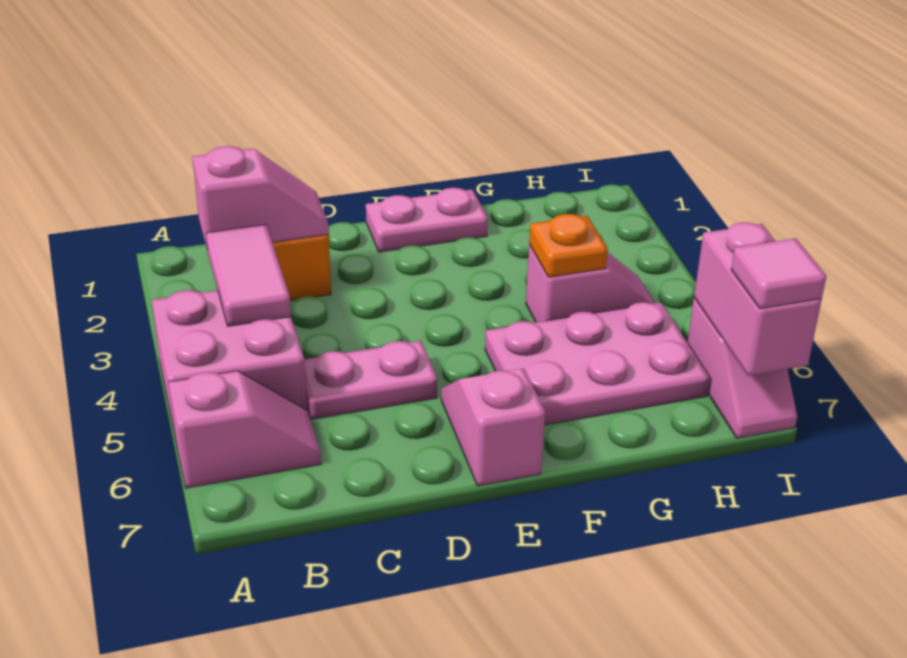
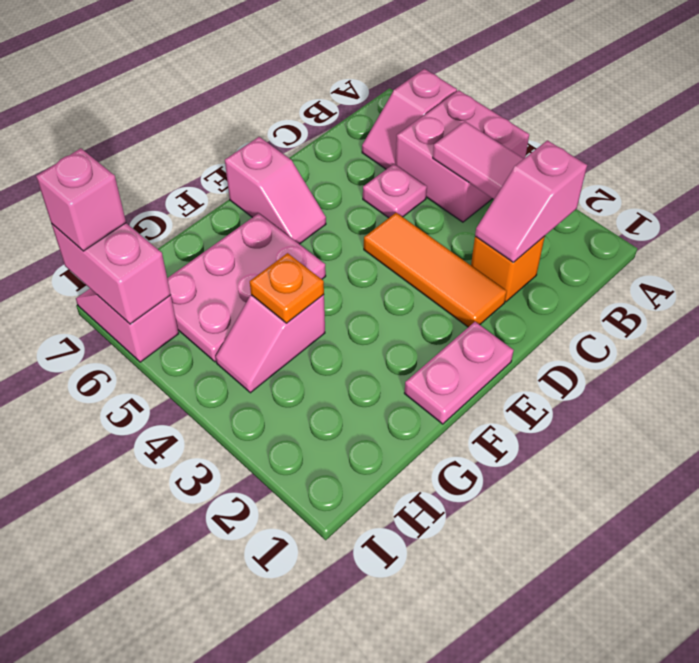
pink 1x2 plate [304,341,437,419] -> pink 1x1 plate [363,164,427,218]
none -> orange 1x3 tile [364,213,507,327]
pink 1x1 tile [731,238,826,308] -> pink 1x1 brick [36,148,126,251]

